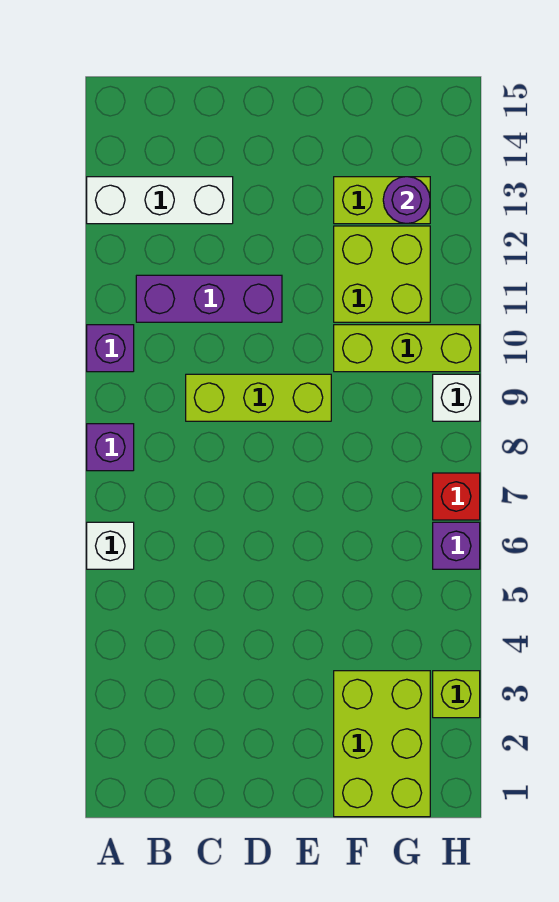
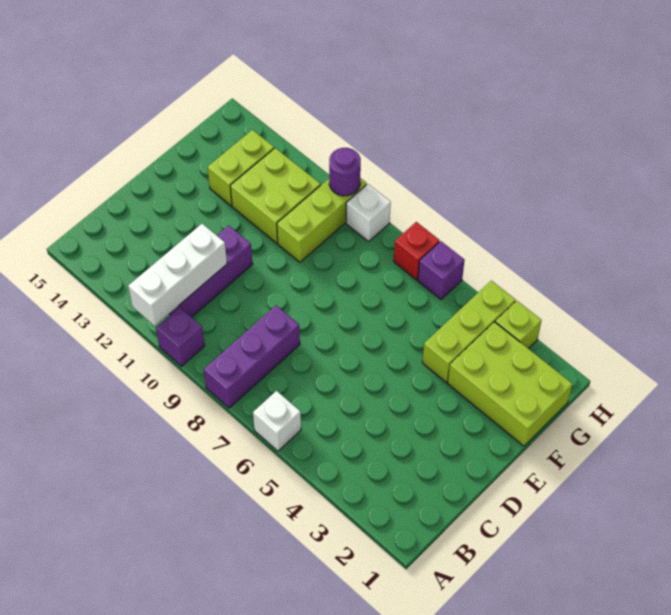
purple 1x1 brick [87,424,134,471] -> purple 1x3 brick [204,305,300,408]
white 1x3 brick [87,177,233,224] -> white 1x3 brick moved to [128,224,227,326]
lime 1x3 brick [186,374,331,421] -> lime 1x3 brick moved to [422,281,516,382]
purple 1x1 round brick [383,177,430,224] -> purple 1x1 round brick moved to [329,148,361,196]

